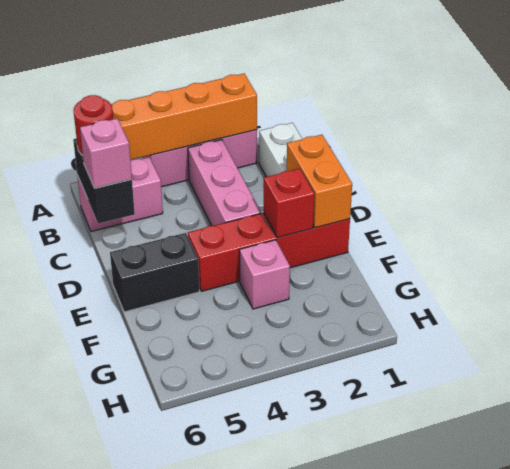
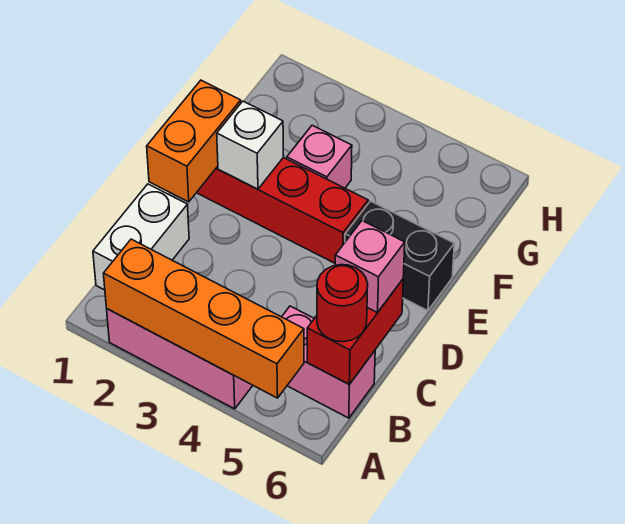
pink 1x3 brick [188,140,261,226] -> none
black 1x2 brick [73,138,135,224] -> red 1x2 brick [307,279,403,384]
red 1x1 brick [264,169,314,238] -> white 1x1 brick [217,101,284,189]

